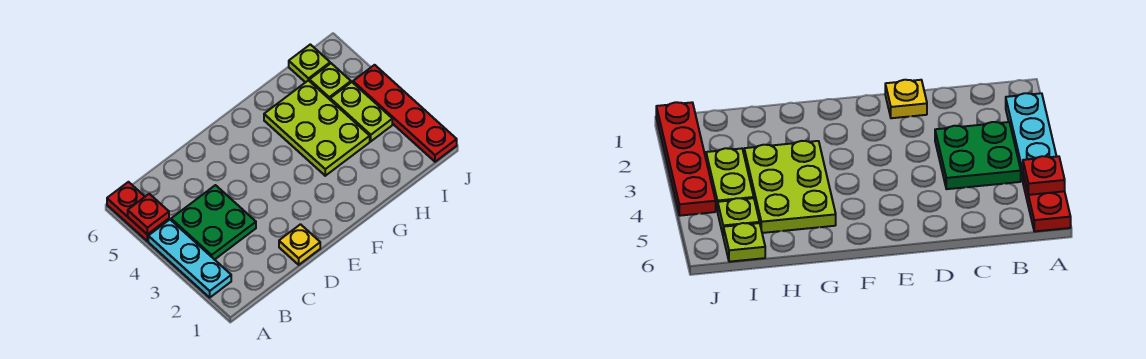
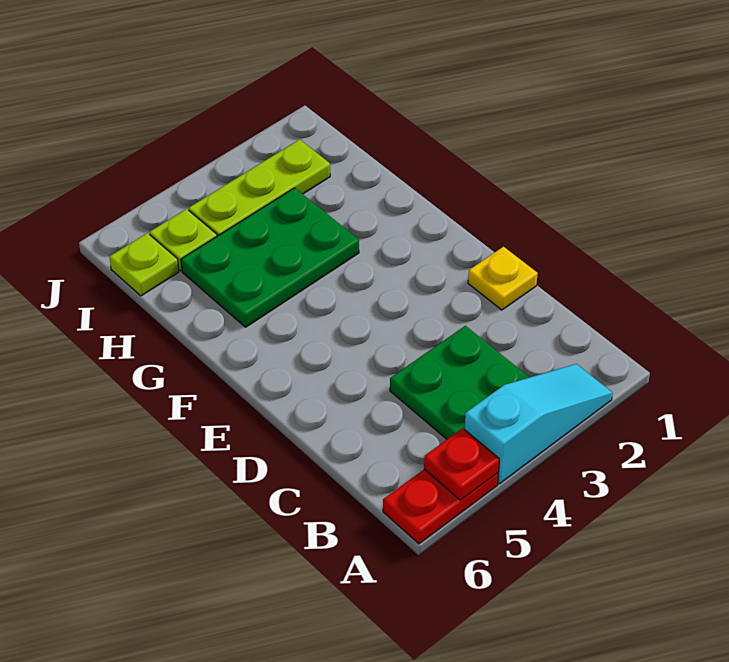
cyan 1x3 plate [148,220,231,297] -> cyan 1x3 slope [465,364,613,484]
lime 2x3 plate [264,80,370,176] -> green 2x3 plate [181,188,359,327]
lime 1x2 plate [330,82,392,141] -> lime 1x3 plate [189,139,330,236]
red 1x4 plate [353,65,457,162] -> none

